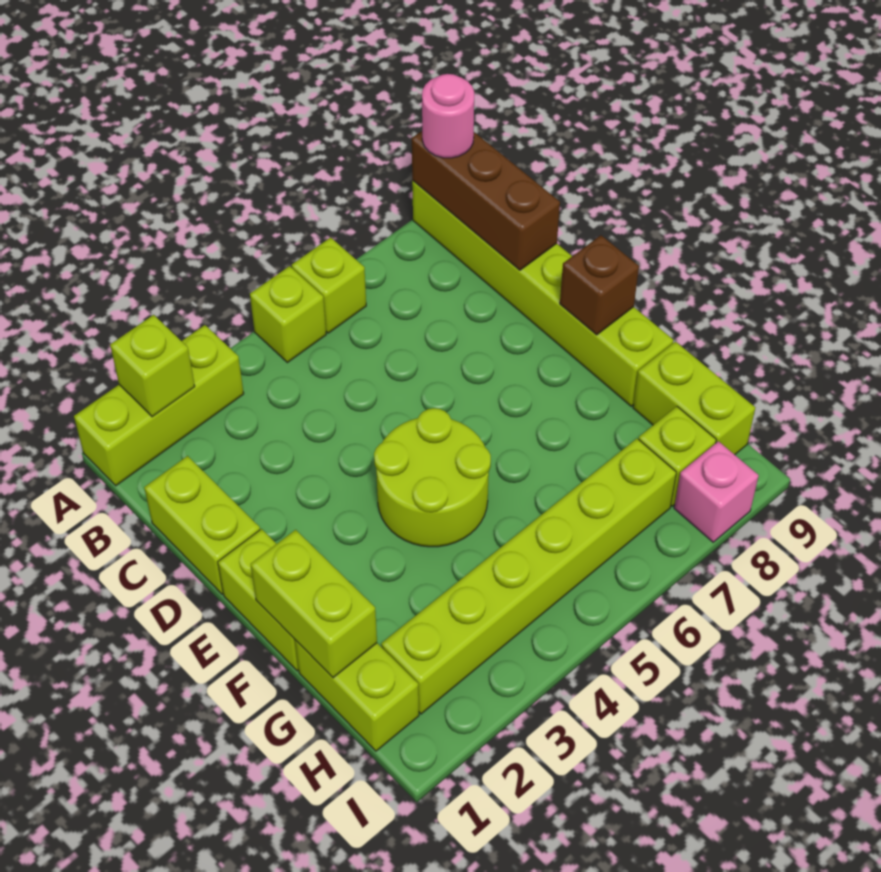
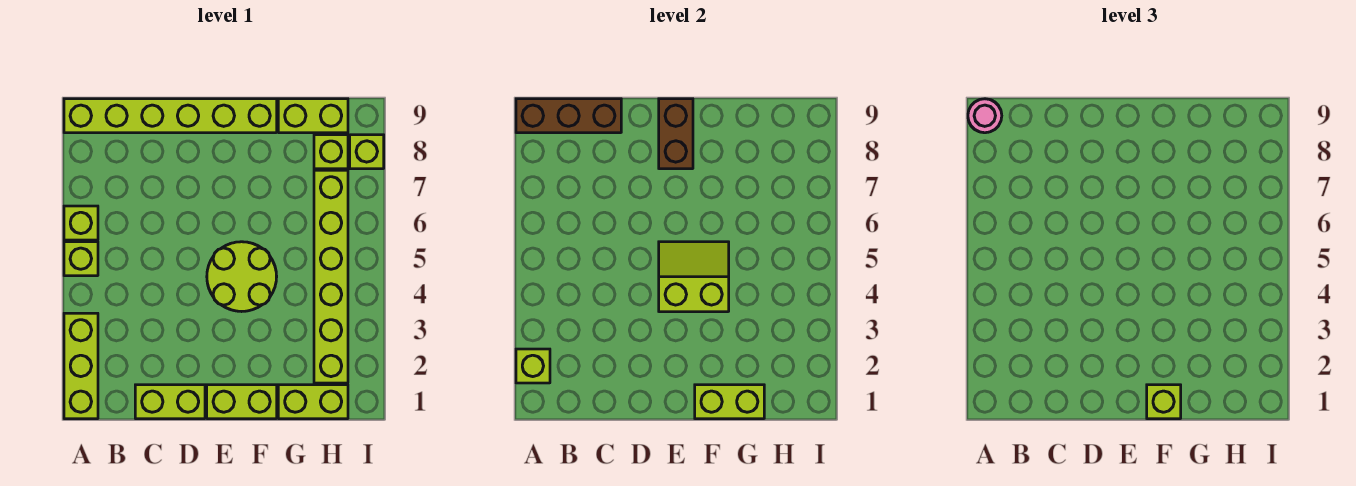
none -> lime 2x2 slope [659,242,729,312]
brown 1x1 brick [560,235,639,335] -> brown 1x2 brick [659,99,693,169]
none -> lime 1x1 brick [1147,385,1181,419]
pink 1x1 brick [674,441,759,542] -> lime 1x1 brick [350,135,384,169]

